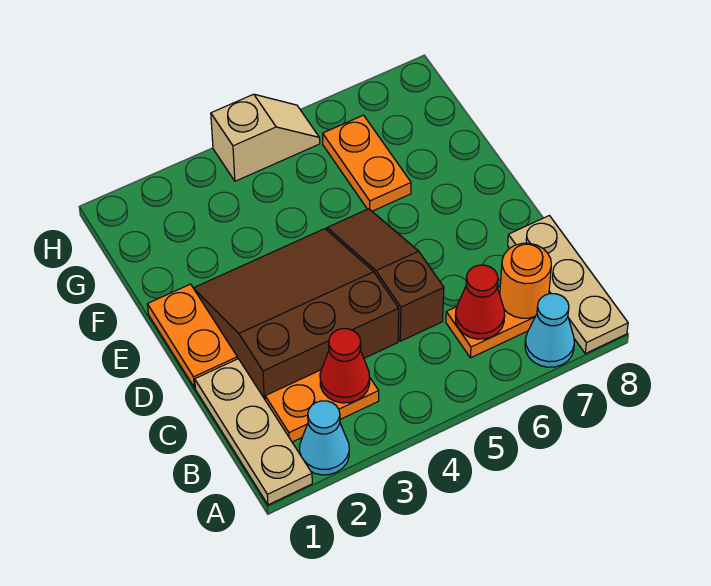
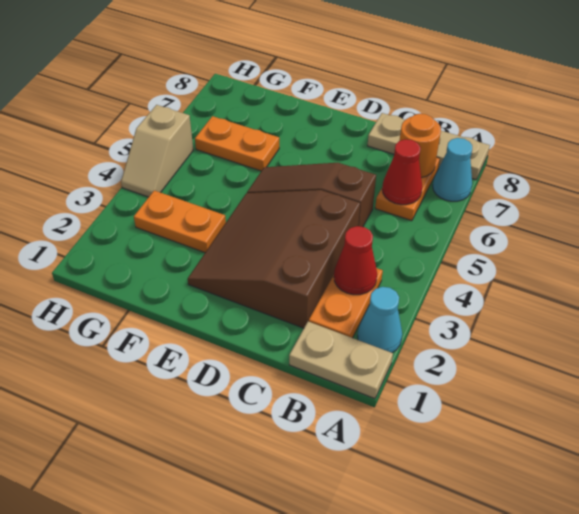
tan 1x3 plate [195,359,312,505] -> tan 1x2 plate [289,321,393,399]
orange 1x2 plate [147,284,237,388] -> orange 1x2 plate moved to [134,190,226,252]
tan 1x2 slope [211,94,320,181] -> tan 1x2 slope turned to [121,105,193,197]

